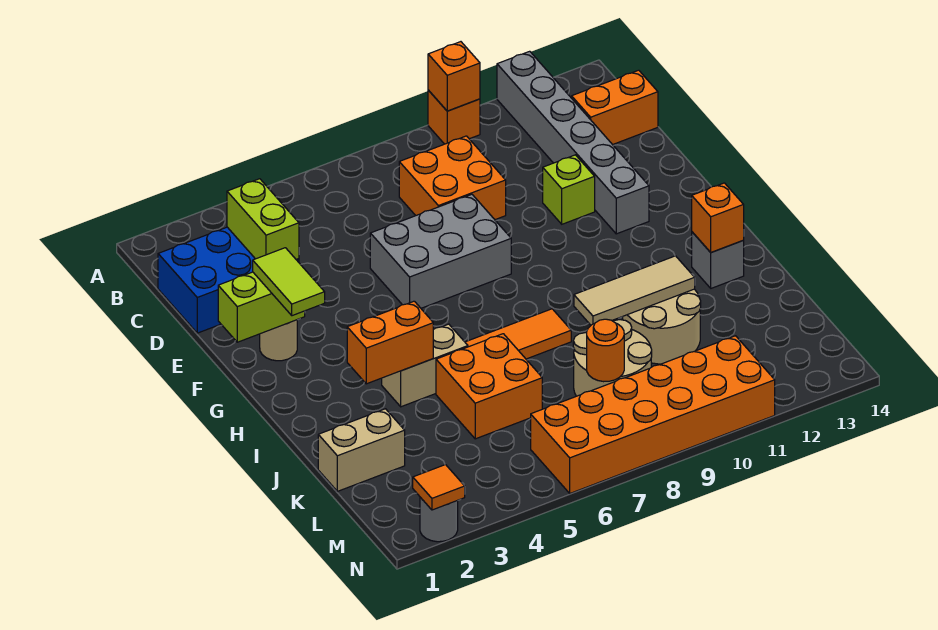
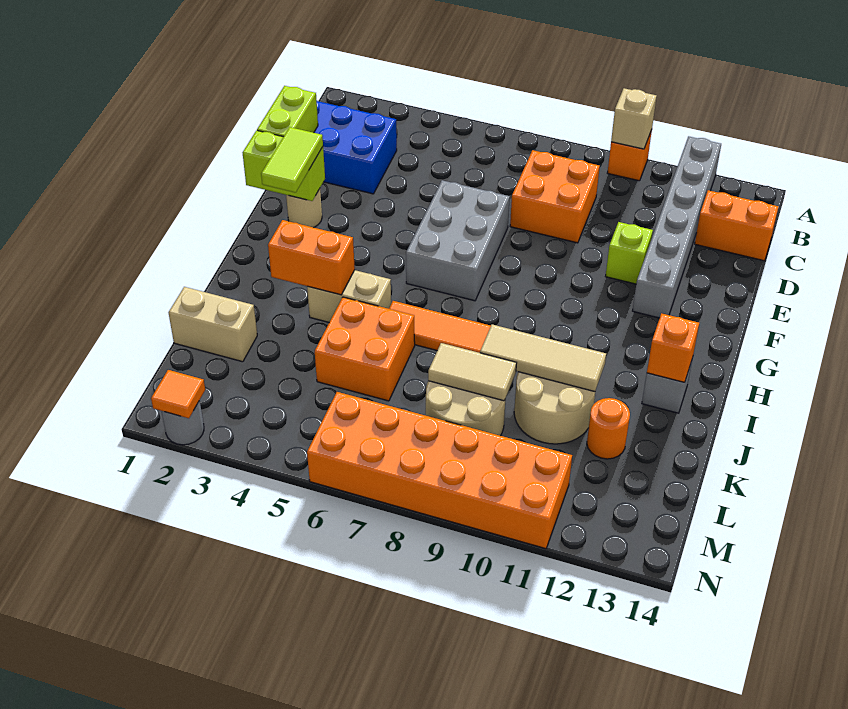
orange 1x1 brick [428,42,480,111] -> tan 1x1 brick [611,88,657,149]
lime 1x2 brick [227,179,299,260] -> lime 1x2 brick moved to [257,86,318,137]
grey 2x3 brick [370,194,511,308] -> grey 2x3 brick turned to [406,180,510,301]
none -> tan 1x2 tile [428,343,516,401]
orange 1x1 round brick [587,319,624,382] -> orange 1x1 round brick moved to [587,398,630,459]

